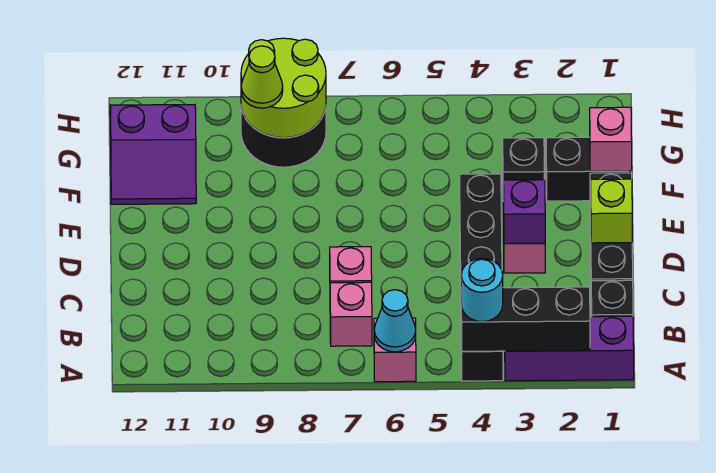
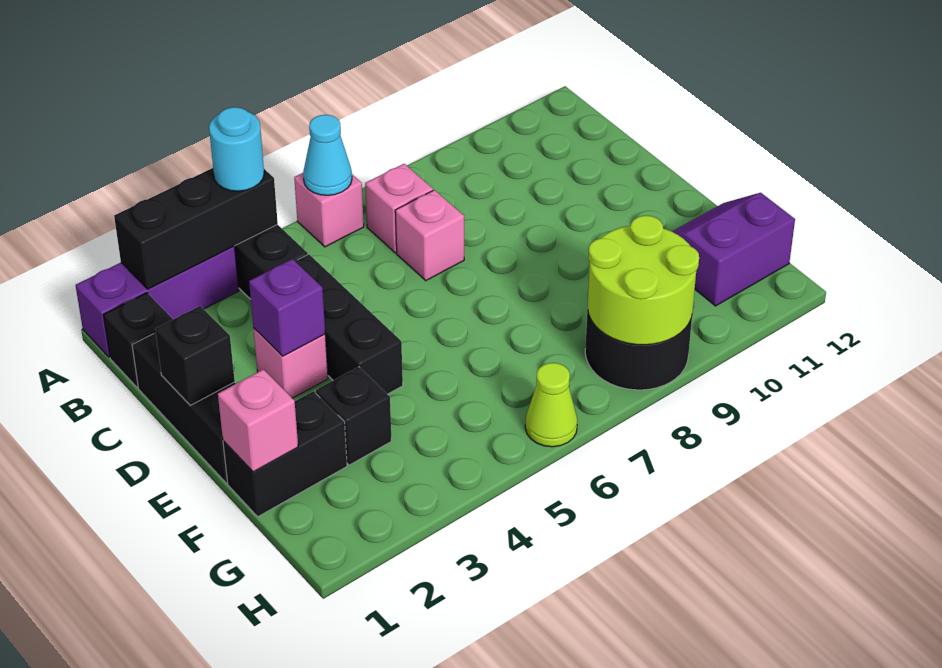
lime 1x1 brick [591,179,632,243] -> black 1x1 brick [155,306,235,405]
lime 1x1 cone [241,46,283,108] -> lime 1x1 cone moved to [525,363,577,447]

